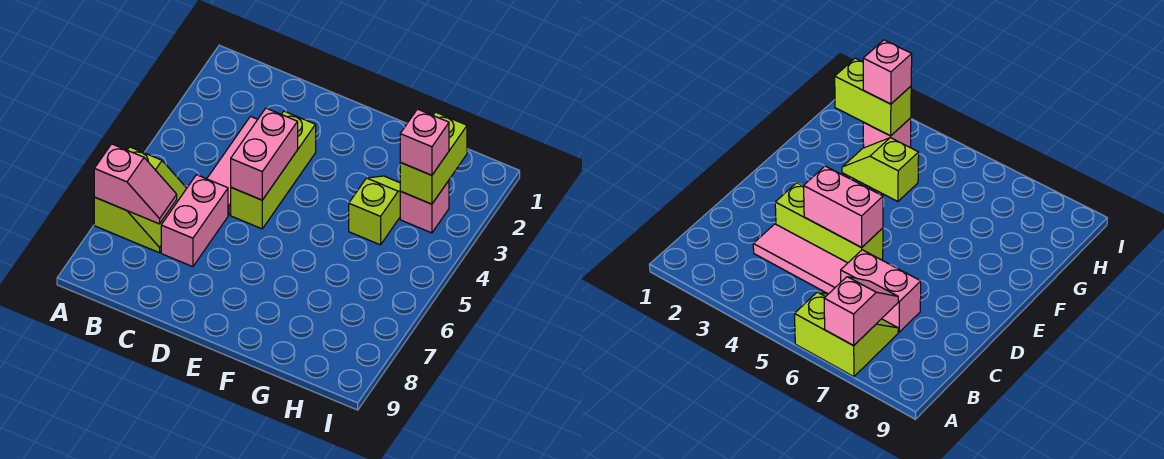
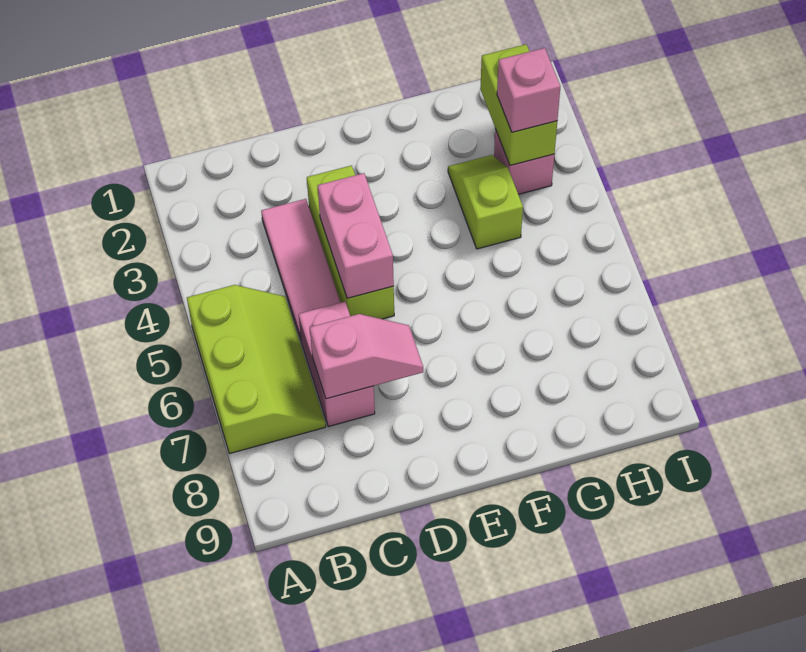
lime 2x2 slope [94,147,187,253] -> lime 2x3 slope [187,285,326,454]
pink 1x2 slope [94,144,177,224] -> pink 1x2 slope moved to [310,314,423,399]

